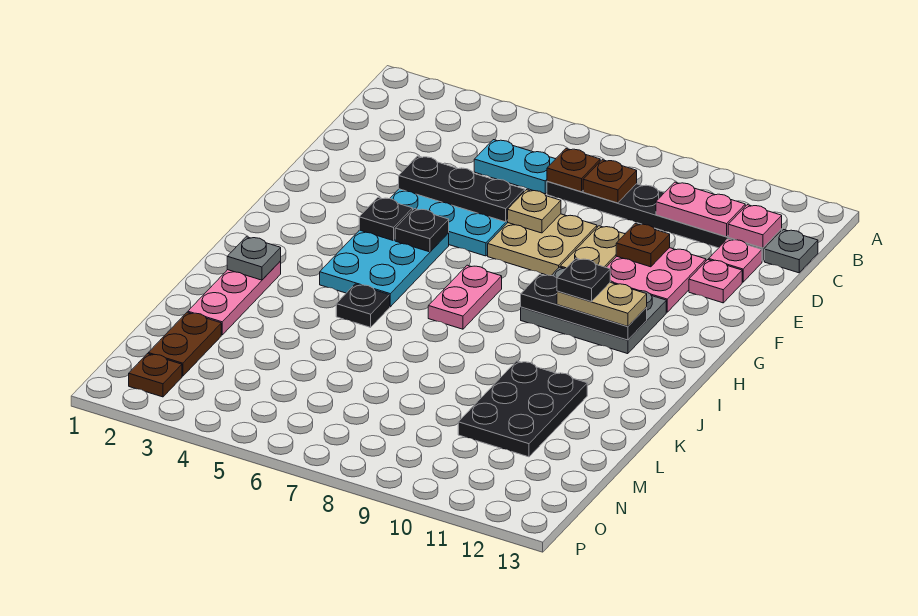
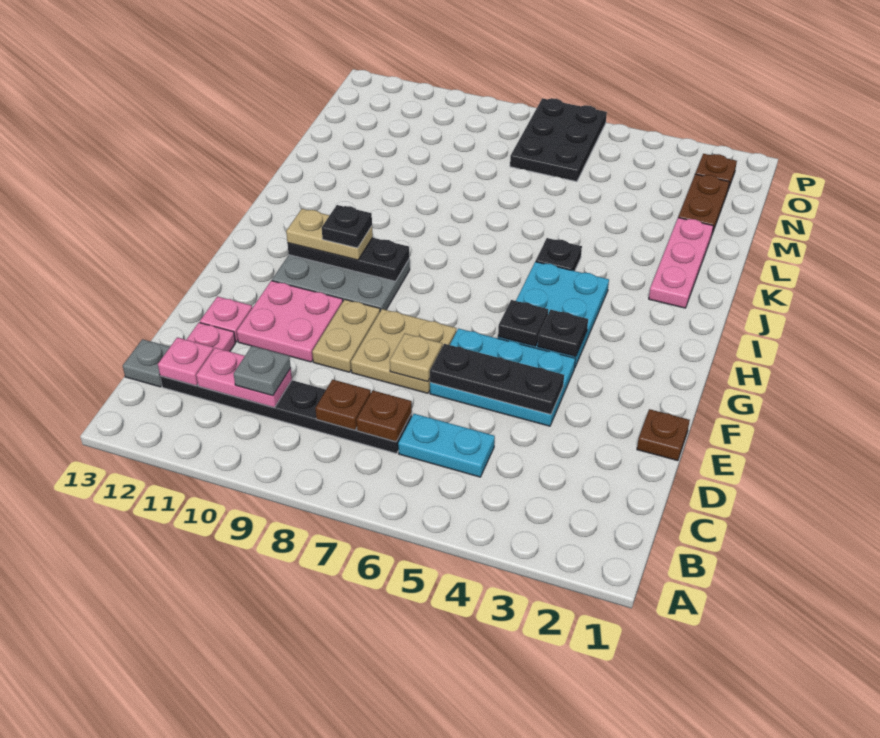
brown 1x1 plate [616,224,670,267] -> brown 1x1 plate moved to [637,409,690,461]
pink 1x2 plate [428,265,502,329] -> none
grey 1x1 plate [227,237,281,280] -> grey 1x1 plate moved to [234,346,291,396]
black 2x3 plate [458,361,587,457] -> black 2x3 plate moved to [510,98,607,182]

